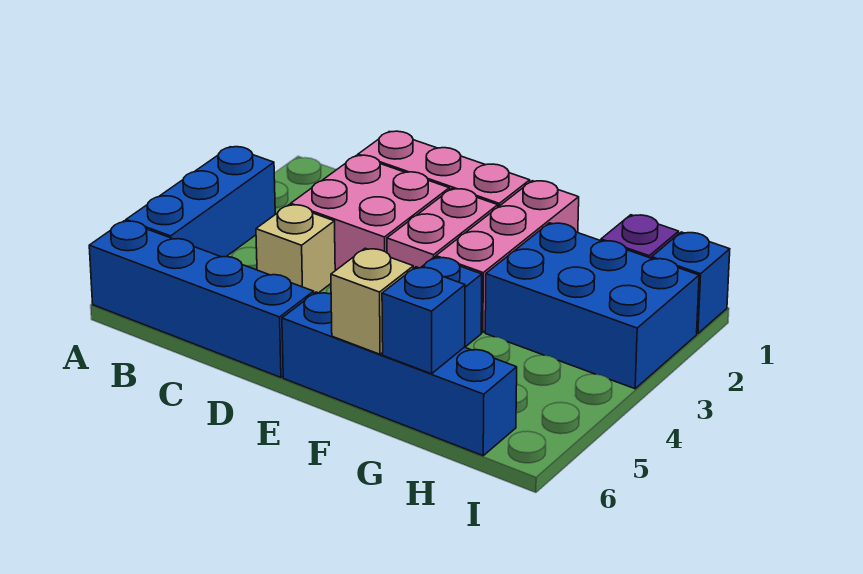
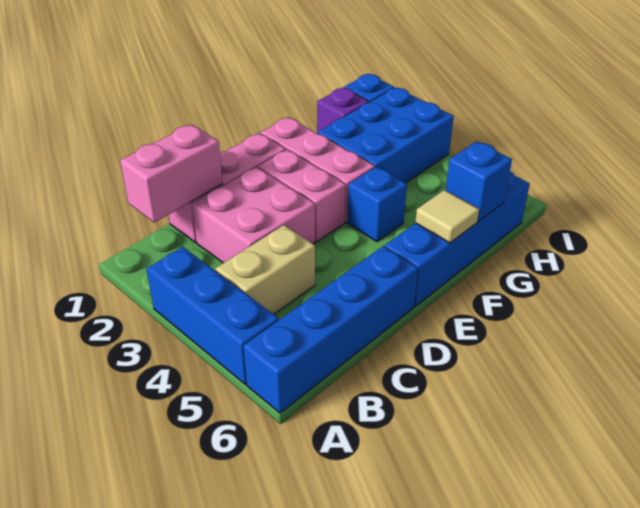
none -> pink 1x2 brick [120,124,223,222]
tan 1x1 brick [256,205,335,293] -> tan 1x2 brick [215,225,315,314]
tan 1x1 brick [331,248,413,354] -> tan 1x1 tile [415,190,479,243]

